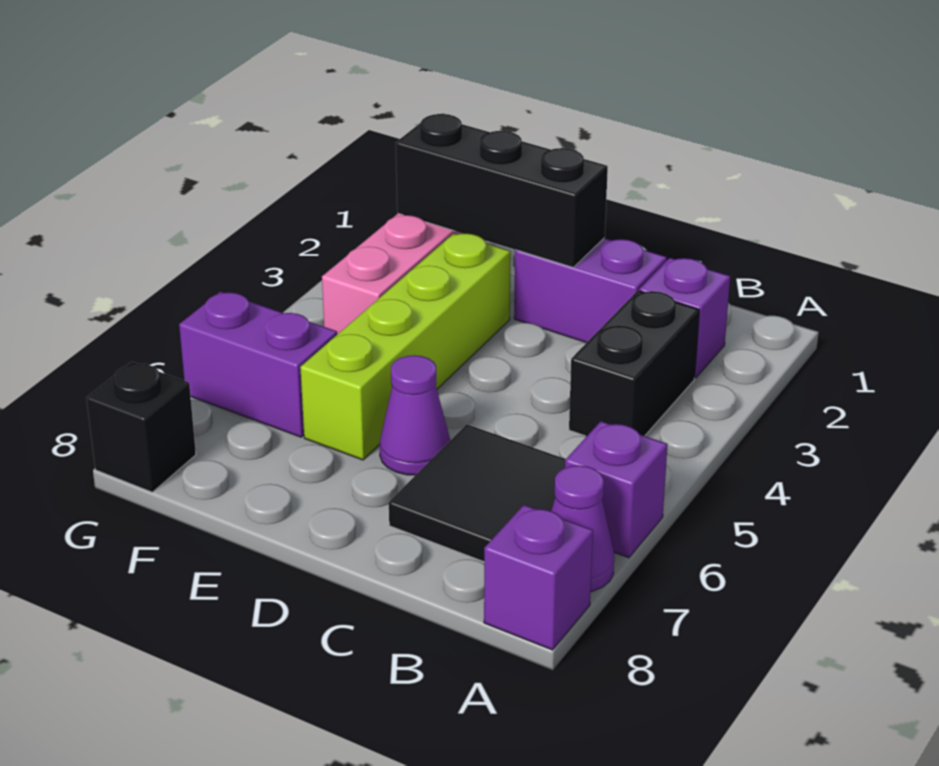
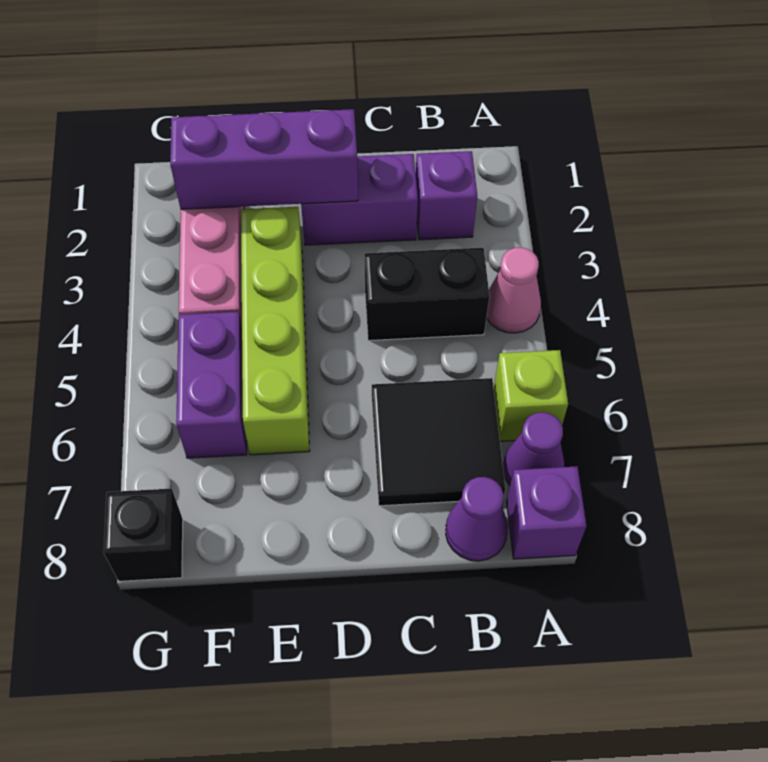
none -> pink 1x1 cone [487,247,541,333]
purple 1x1 brick [565,421,668,558] -> lime 1x1 brick [494,350,568,441]
black 1x2 brick [569,291,699,436] -> black 1x2 brick turned to [364,248,490,341]
black 1x3 brick [396,114,608,268] -> purple 1x3 brick [170,109,358,209]
purple 1x1 cone [379,355,450,475] -> purple 1x1 cone moved to [446,477,508,561]
purple 1x2 brick [179,292,337,437] -> purple 1x2 brick turned to [176,312,247,458]

